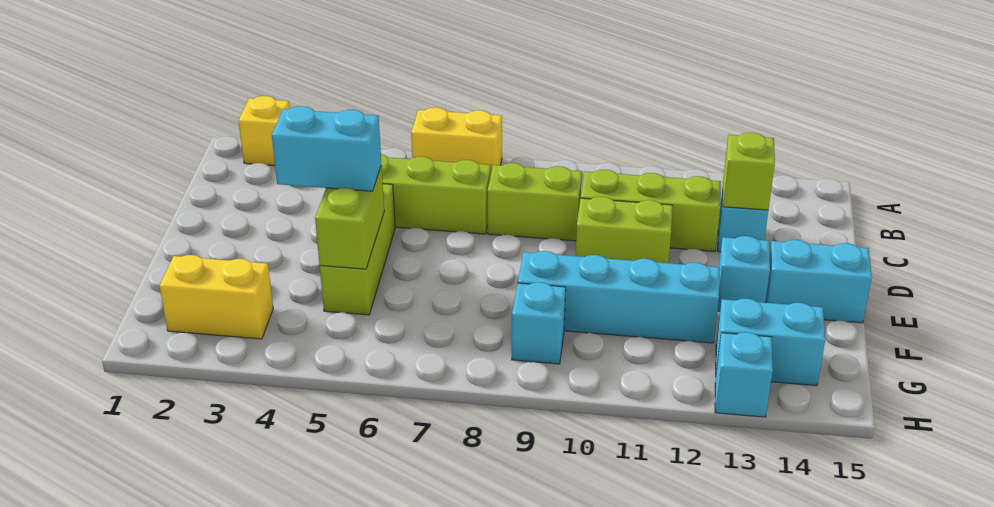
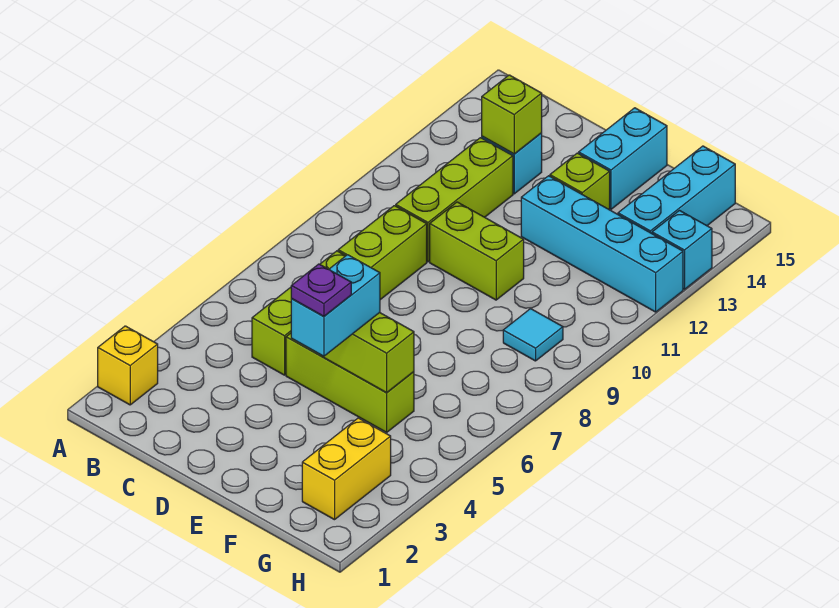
yellow 1x2 brick [411,107,502,172] -> none
lime 1x2 brick [576,197,673,263] -> lime 1x2 brick turned to [430,202,524,300]
none -> purple 1x1 plate [291,264,351,316]
cyan 1x1 brick [718,236,770,311] -> lime 1x1 brick [550,153,610,210]
cyan 1x4 brick [518,251,720,343] -> cyan 1x4 brick turned to [521,176,683,312]
cyan 1x1 brick [512,282,566,364] -> cyan 1x1 tile [503,309,563,361]
cyan 1x2 brick [716,299,825,386] -> cyan 1x3 brick [618,146,735,233]

